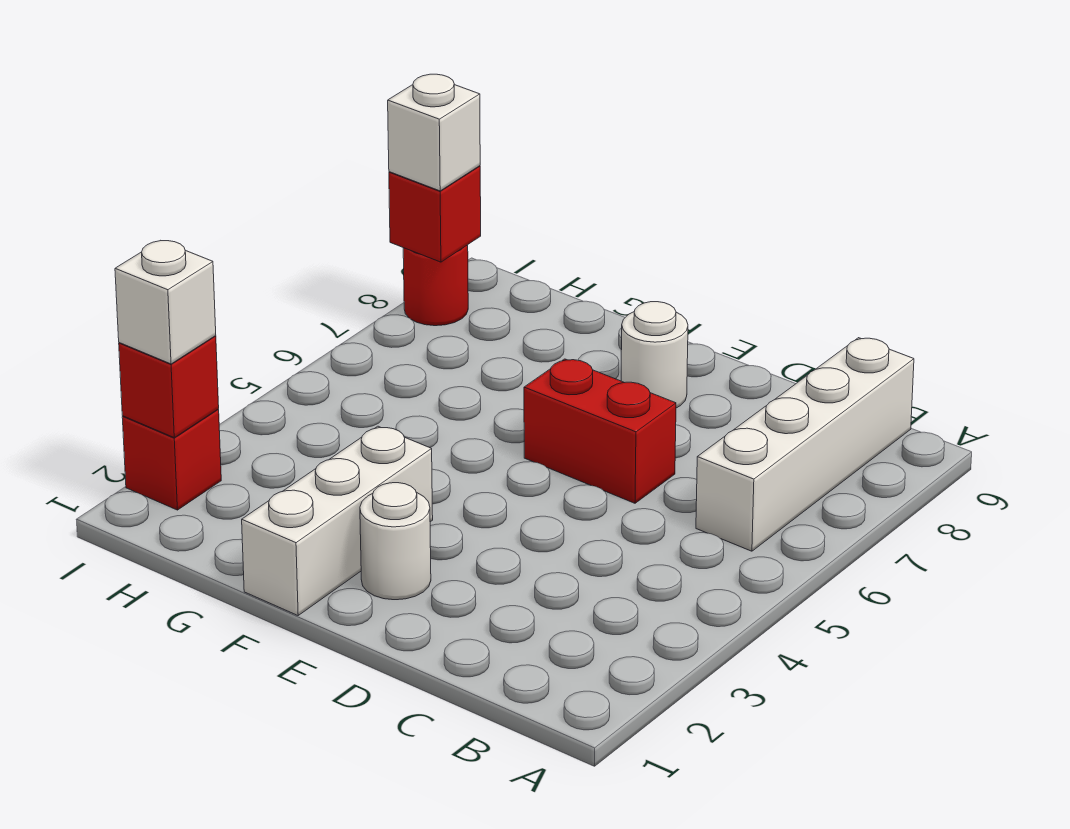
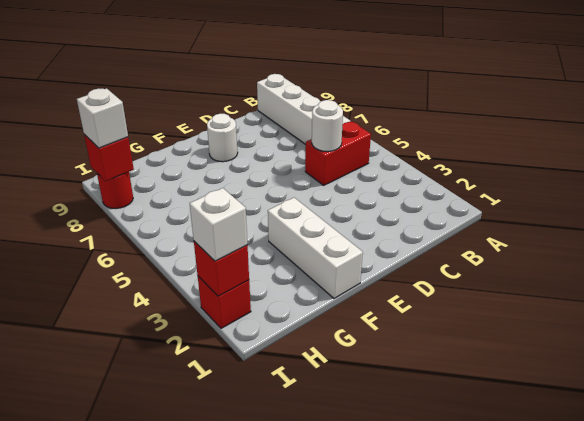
red 1x2 brick [524,359,676,503] -> red 1x2 brick moved to [305,121,371,185]
white 1x1 round brick [360,483,431,600] -> white 1x1 round brick moved to [312,100,343,152]

